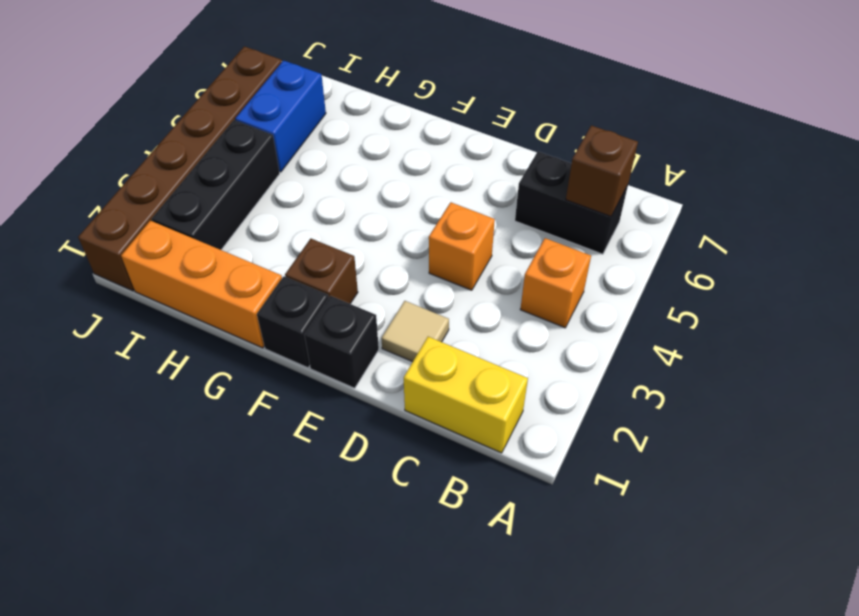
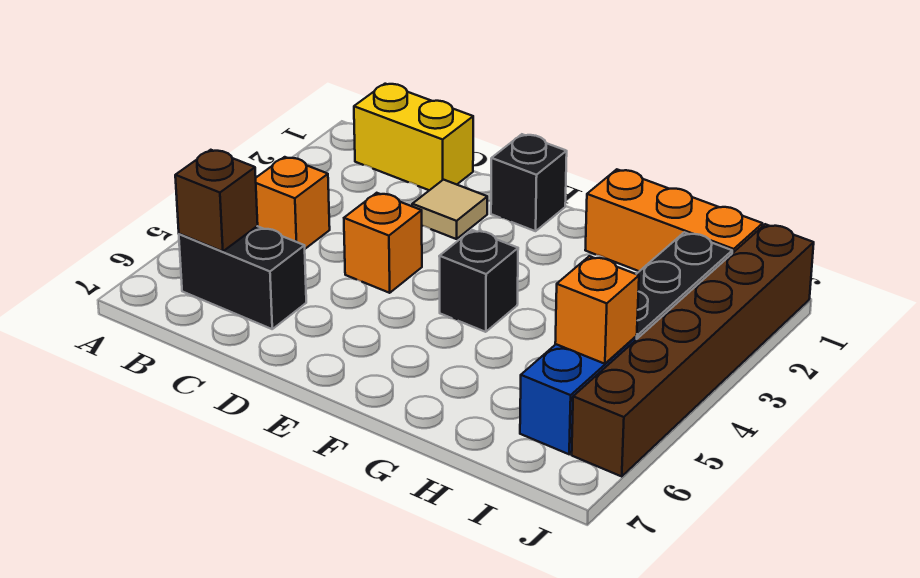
black 1x1 brick [257,277,329,368] -> black 1x1 brick moved to [439,230,518,332]
brown 1x1 brick [285,239,358,304] -> none
none -> orange 1x1 brick [555,256,639,364]

